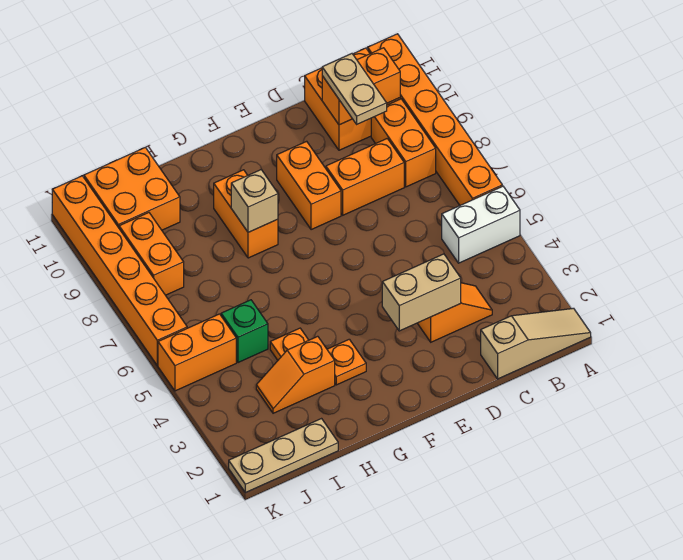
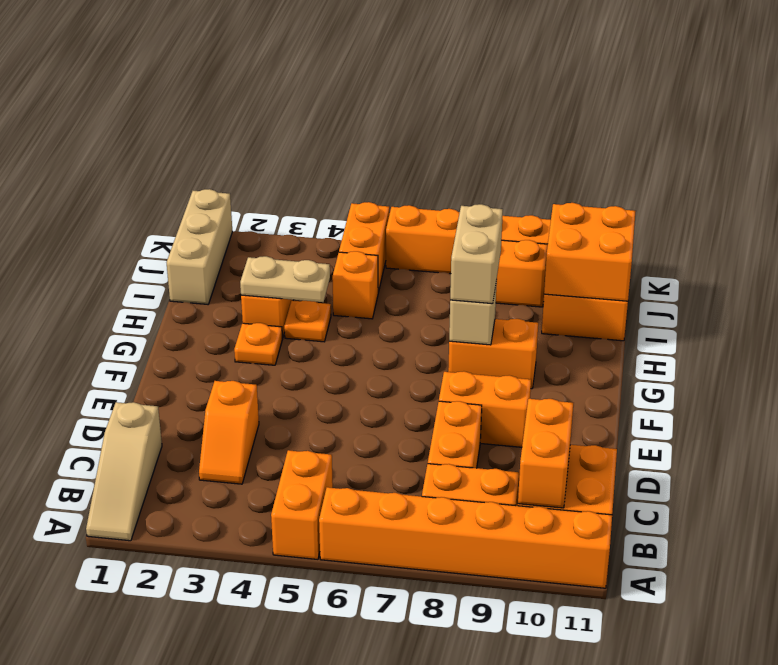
white 1x2 brick [442,186,520,263] -> orange 1x2 brick [271,450,333,559]
tan 1x2 plate [322,54,387,124] -> tan 1x2 plate moved to [240,256,330,302]
tan 1x2 brick [382,254,461,331] -> tan 1x2 brick moved to [450,204,503,304]
tan 1x3 plate [229,419,338,493] -> tan 1x3 brick [167,189,232,304]
green 1x1 brick [221,300,268,363] -> orange 1x1 brick [332,251,378,319]
none -> orange 2x2 brick [544,203,636,301]

